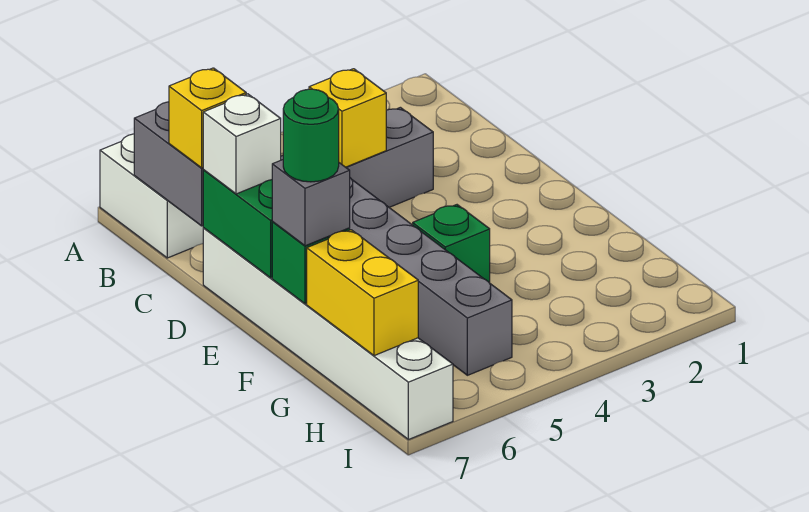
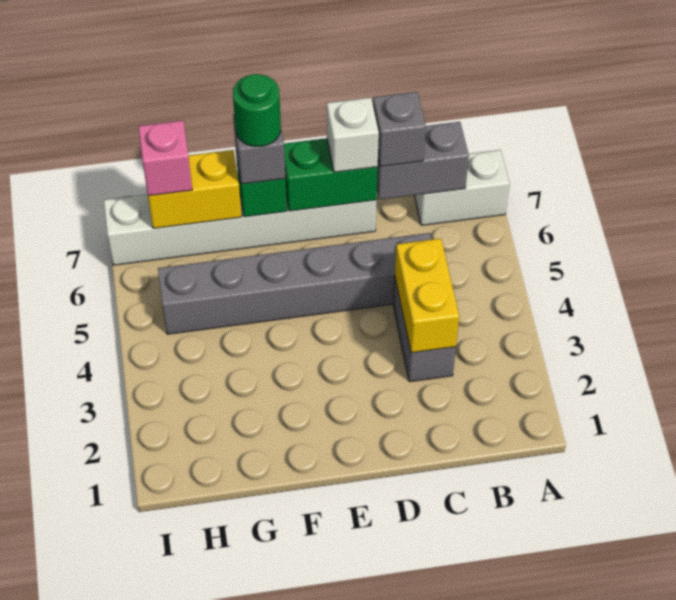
yellow 1x1 brick [309,69,386,167] -> yellow 1x2 brick [395,238,459,353]
yellow 1x1 brick [169,68,246,168] -> grey 1x1 brick [373,92,426,167]
green 1x1 brick [413,205,490,283] -> none
none -> pink 1x1 brick [138,121,192,196]

